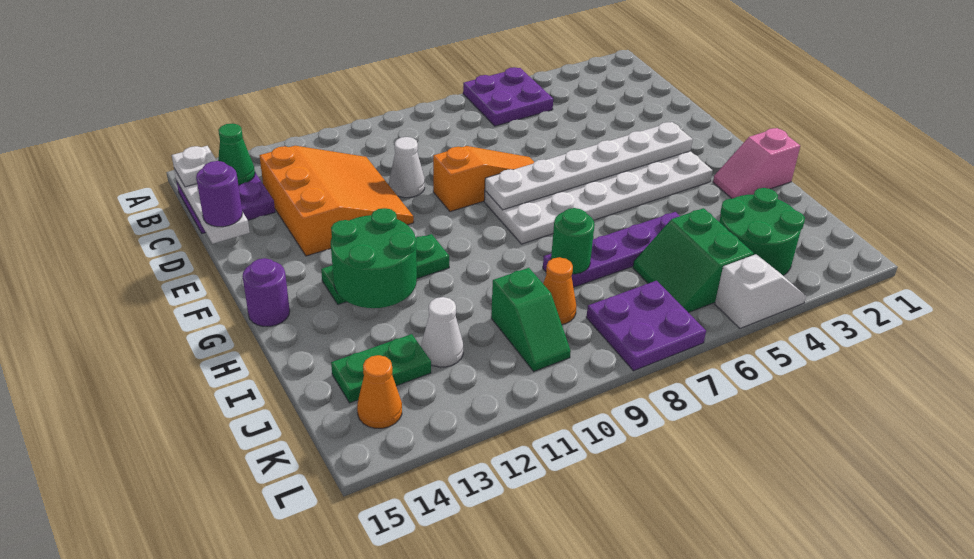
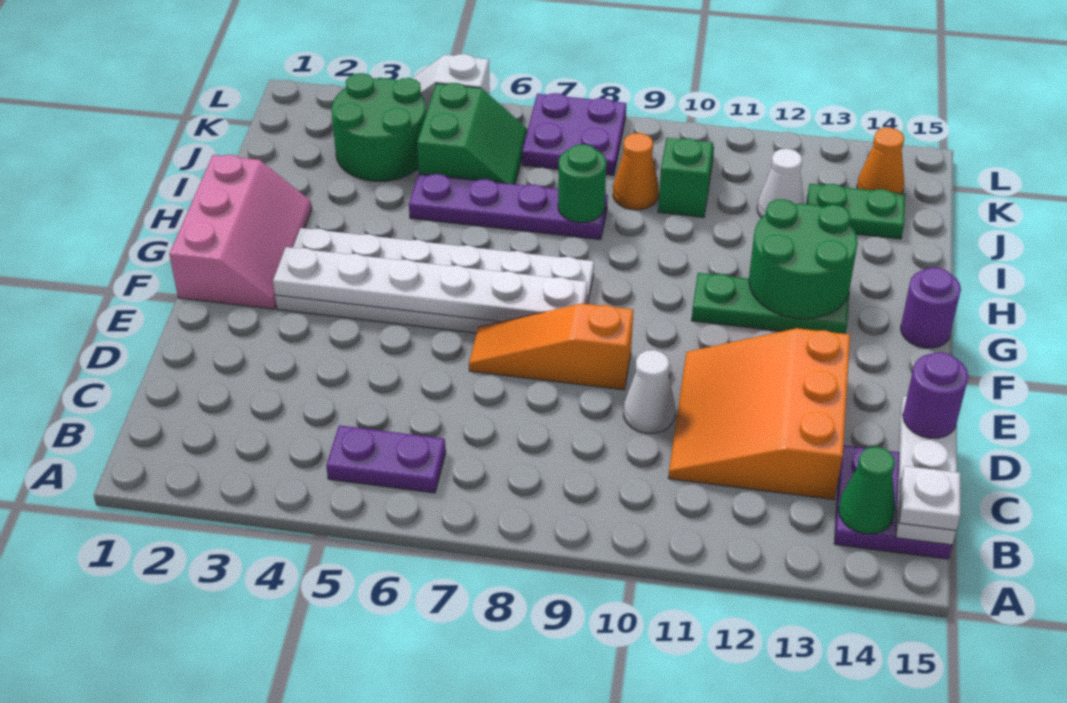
purple 2x2 plate [463,67,553,126] -> purple 1x2 plate [326,425,446,493]
pink 1x2 slope [713,128,800,199] -> pink 2x3 slope [169,155,312,309]

